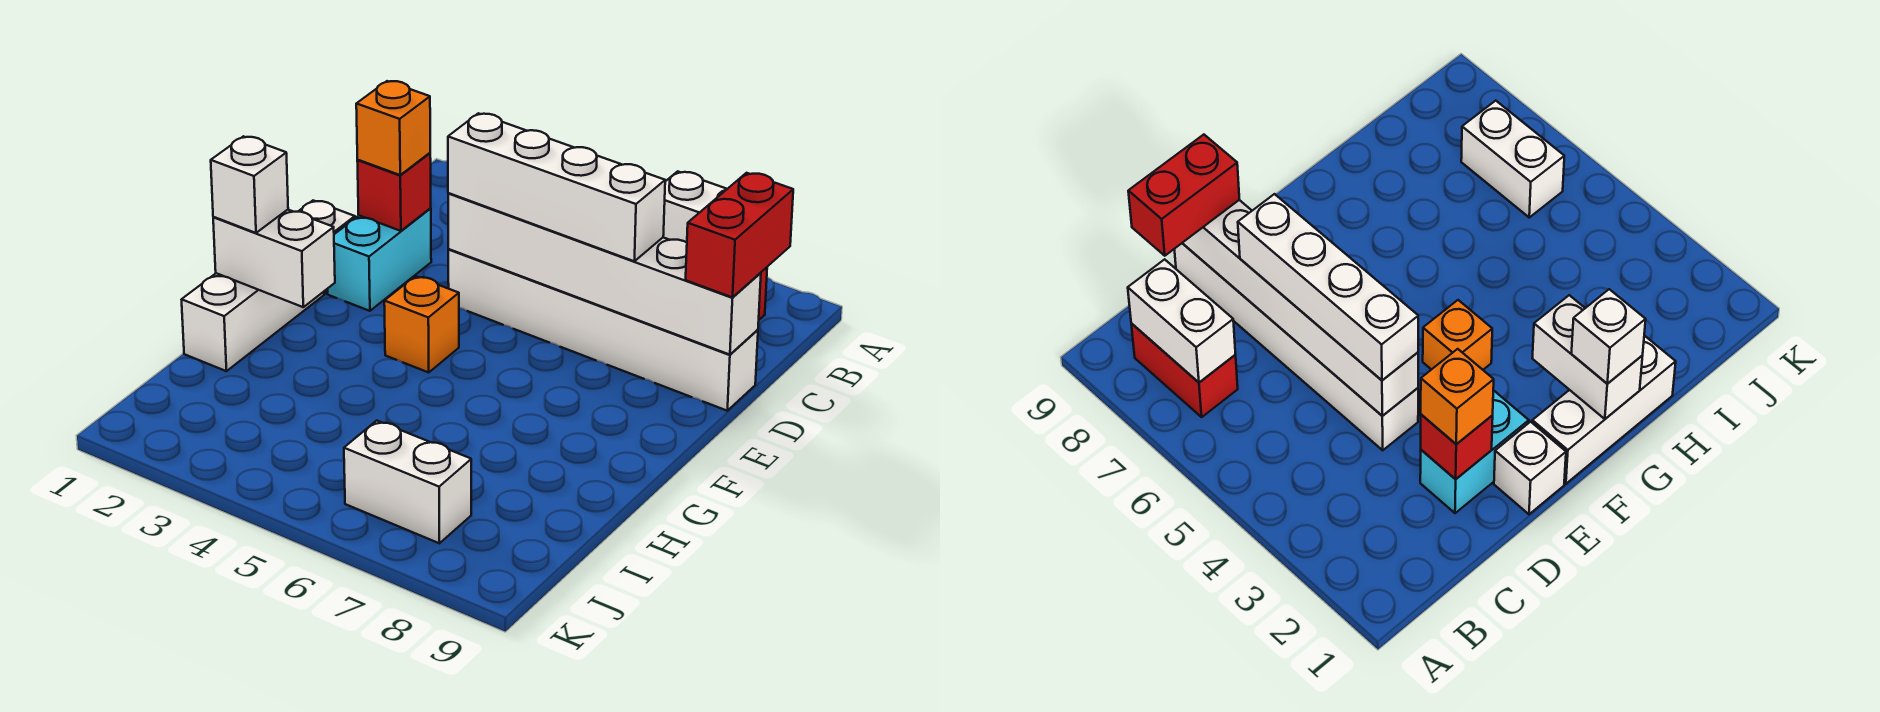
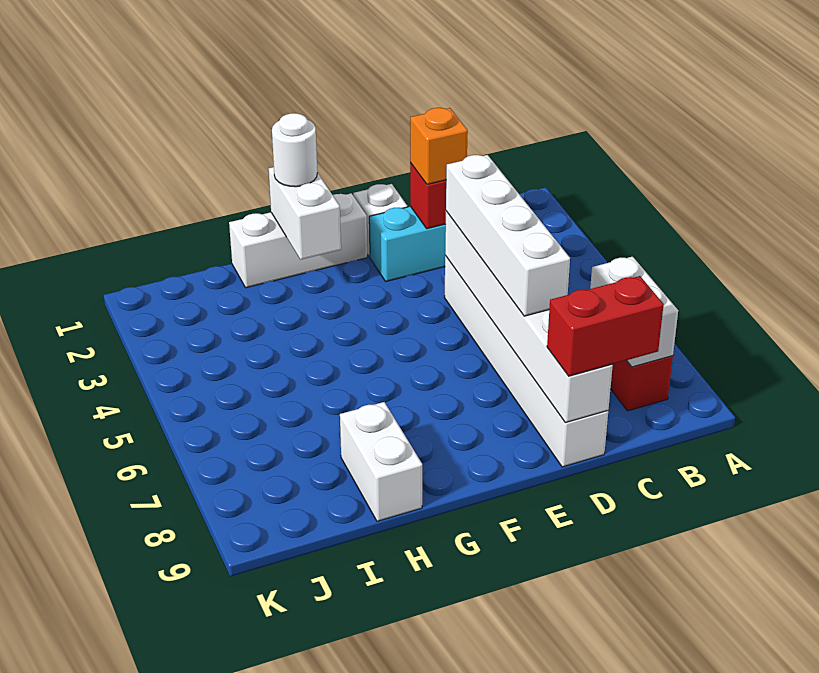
orange 1x1 brick [384,276,459,373] -> none
white 1x1 brick [211,136,288,233] -> white 1x1 round brick [272,113,317,187]
white 1x2 brick [344,421,471,543] -> white 1x2 brick moved to [340,402,422,521]

